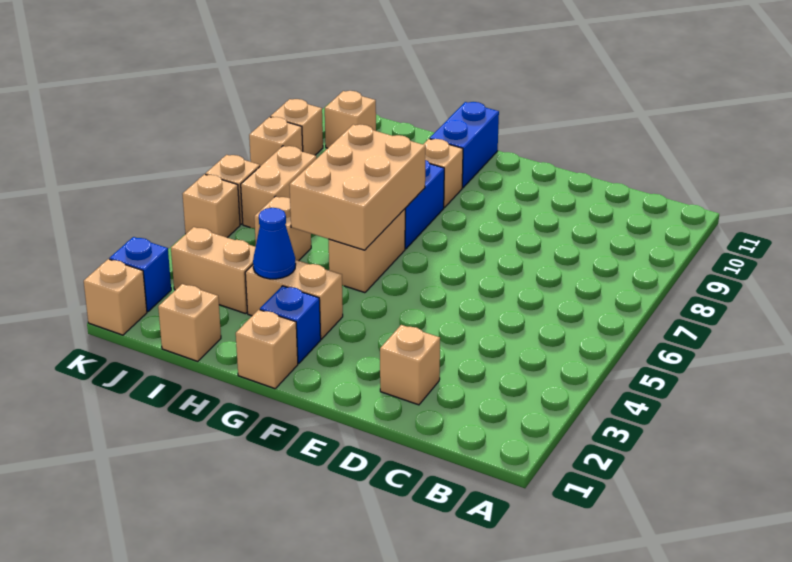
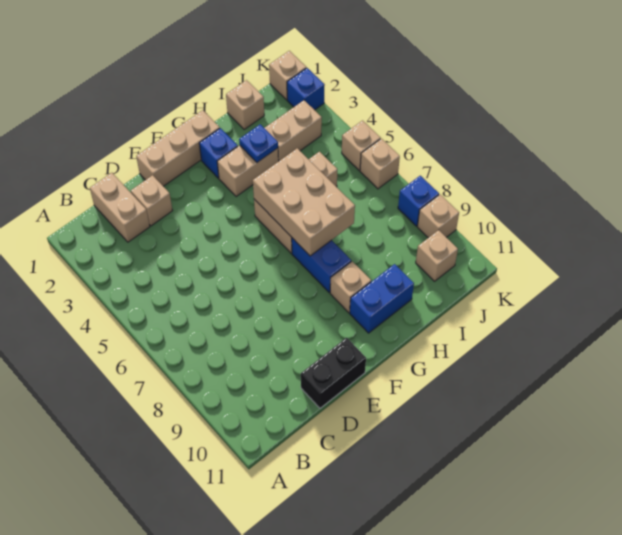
none -> black 1x2 brick [301,338,366,408]
tan 1x1 brick [236,310,298,389] -> tan 1x3 brick [136,110,220,186]
blue 1x2 brick [430,102,499,188] -> blue 1x2 brick turned to [350,264,414,333]
blue 1x1 cone [253,208,296,279] -> blue 1x1 plate [239,124,278,162]
tan 1x2 brick [241,146,316,228] -> tan 1x2 brick moved to [90,173,150,242]
tan 1x1 brick [249,117,303,166] -> blue 1x1 brick [398,176,439,226]

